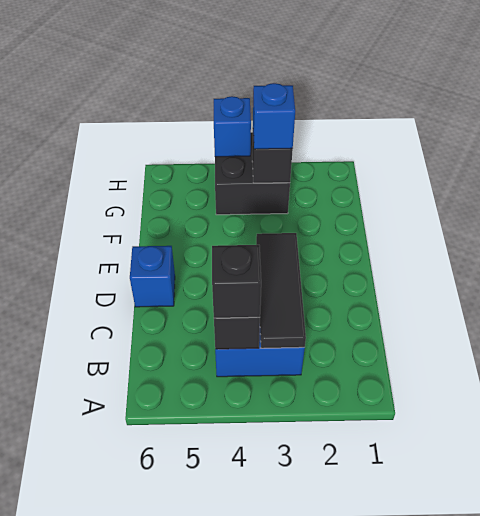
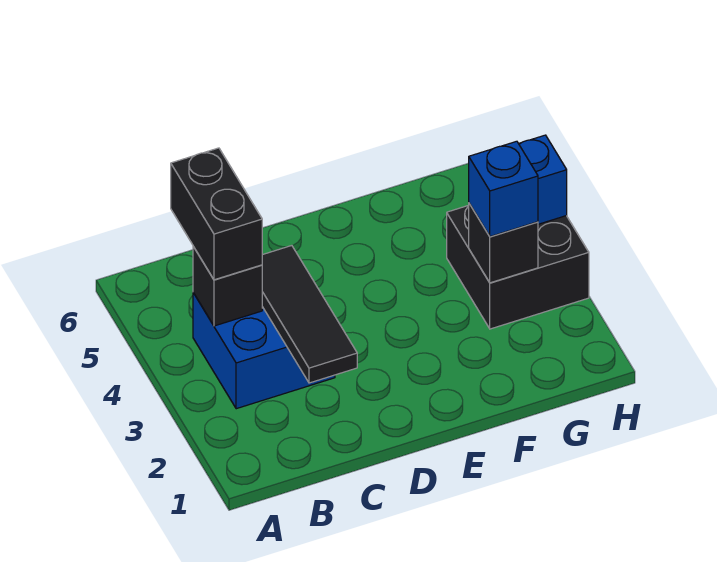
black 1x3 tile [256,233,306,348] -> black 1x3 tile turned to [262,246,357,383]
black 1x1 brick [212,245,261,318] -> black 1x2 brick [171,148,262,280]
blue 1x1 brick [130,246,175,307] -> none

